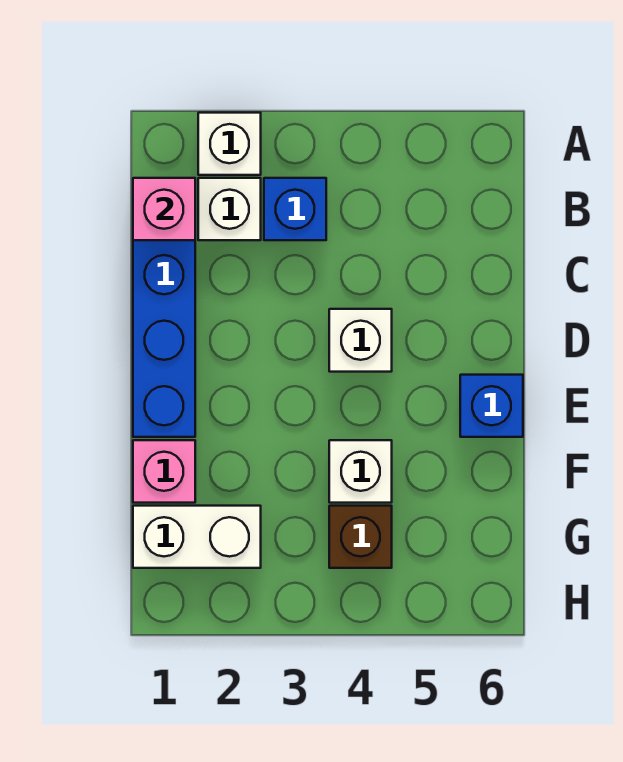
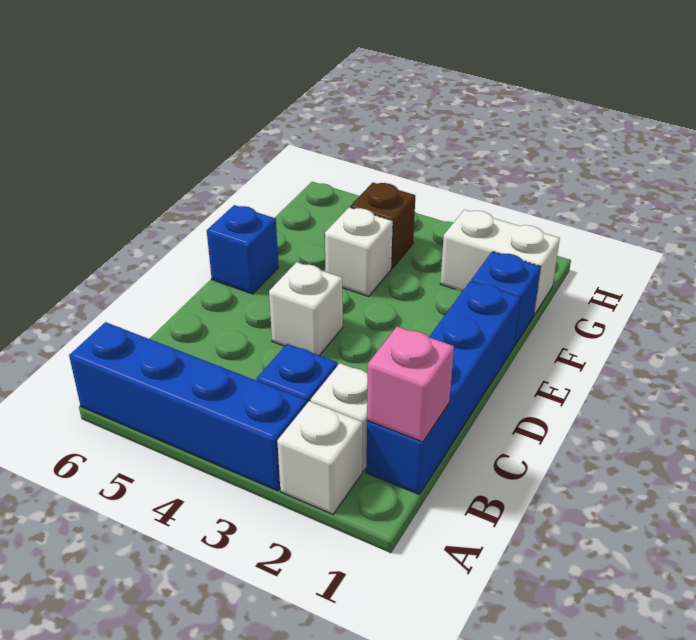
none -> blue 1x4 brick [69,322,306,491]
pink 1x1 brick [133,440,195,503] -> blue 1x1 brick [471,252,541,346]

